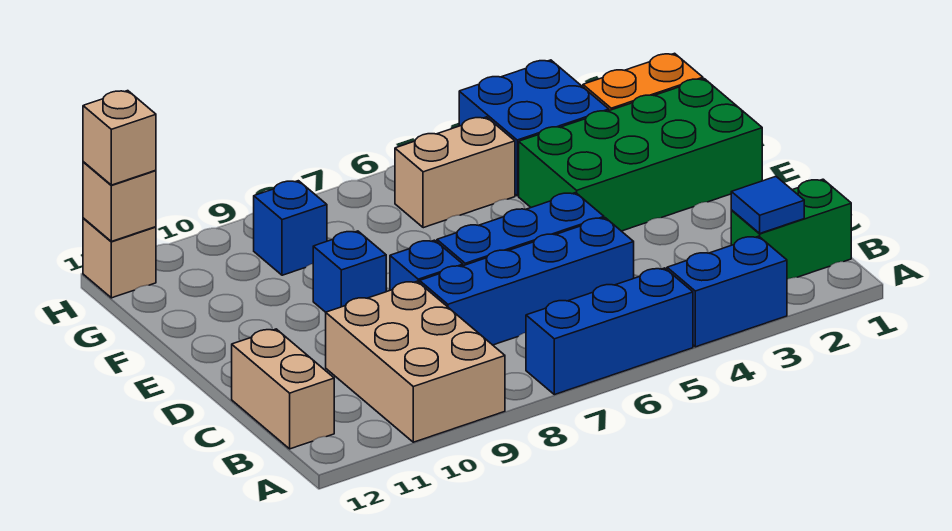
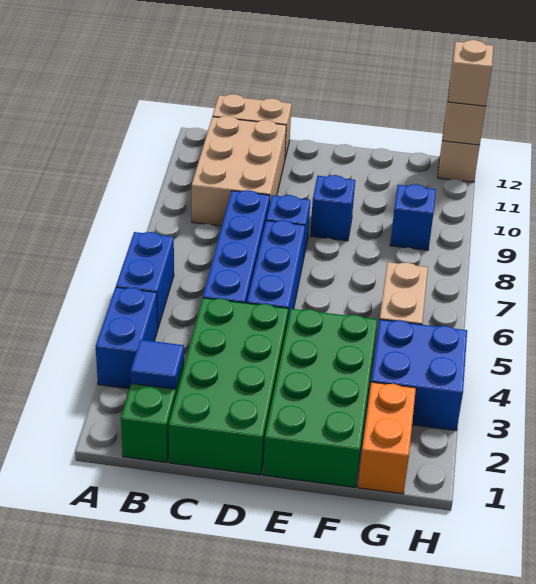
blue 1x3 brick [526,268,693,395] -> blue 1x2 brick [116,232,174,328]
tan 2x3 brick [326,281,505,442] -> tan 2x3 brick turned to [192,116,286,226]
none -> green 2x4 brick [169,298,288,475]

